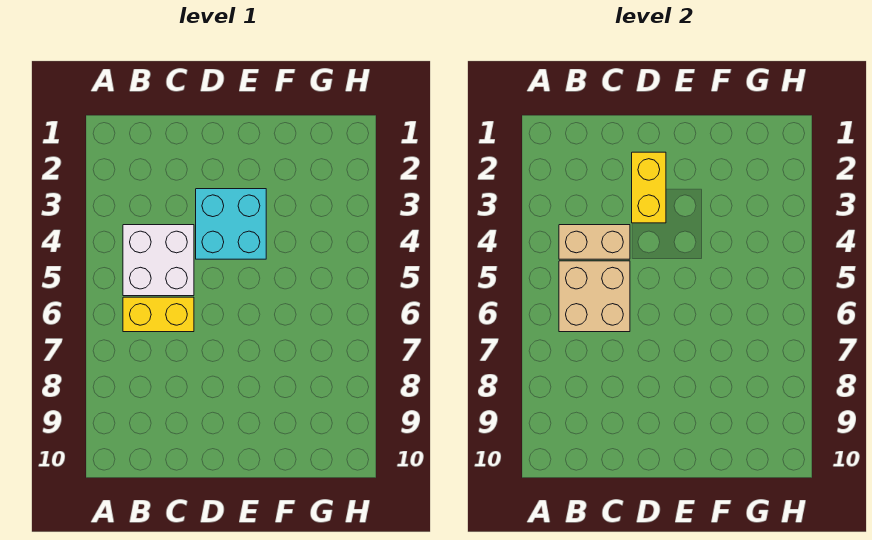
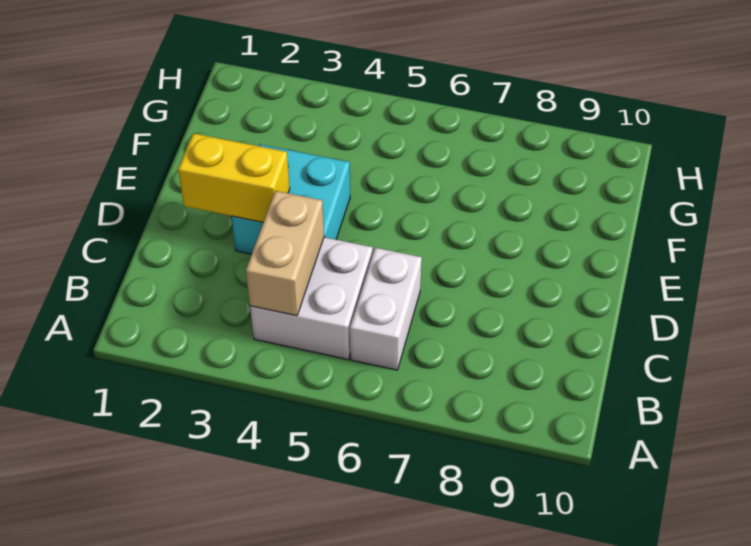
tan 2x2 brick [559,261,630,332] -> none
yellow 1x2 brick [123,297,194,332] -> white 1x2 brick [350,248,422,370]

